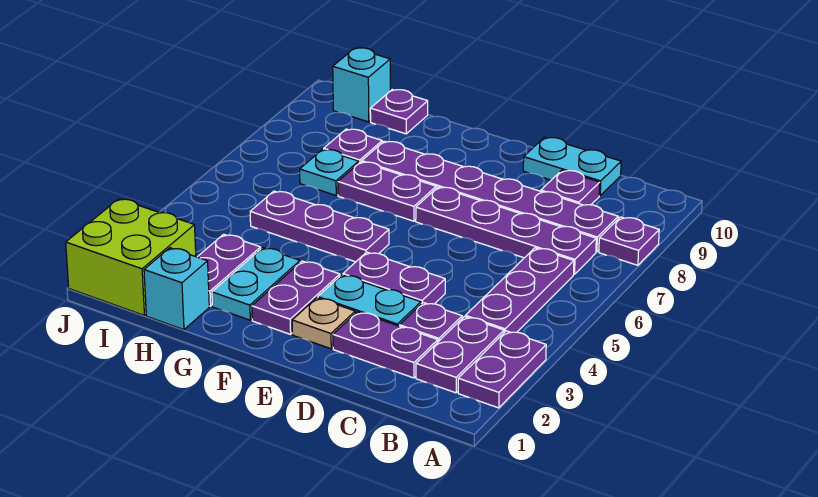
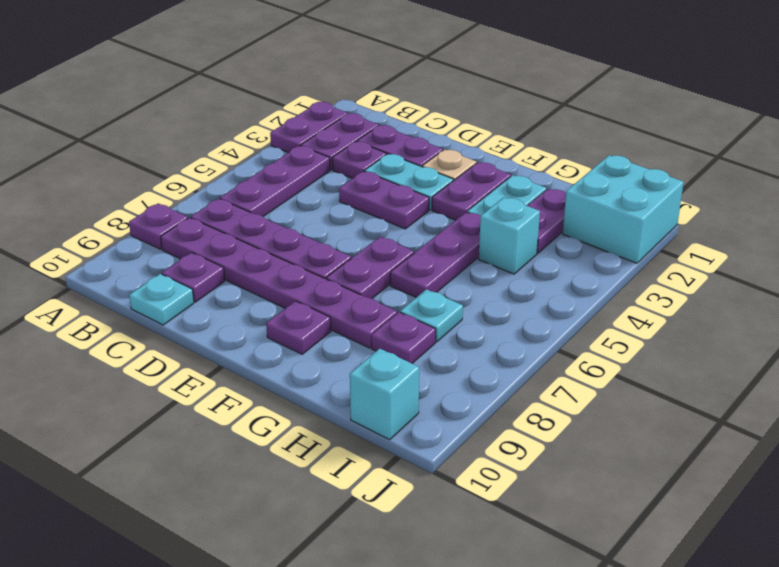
cyan 1x2 plate [523,137,621,196] -> cyan 1x1 plate [129,274,194,325]
purple 1x3 plate [250,191,389,262] -> purple 1x3 plate turned to [390,212,481,297]
purple 1x2 plate [338,162,436,221] -> purple 1x2 plate turned to [326,237,414,299]
cyan 1x1 brick [144,248,209,330] -> cyan 1x1 brick moved to [479,197,540,274]
purple 1x1 plate [370,90,428,134] -> purple 1x1 plate moved to [266,301,331,354]
lime 2x2 brick [66,199,196,316] -> cyan 2x2 brick [563,155,684,263]

